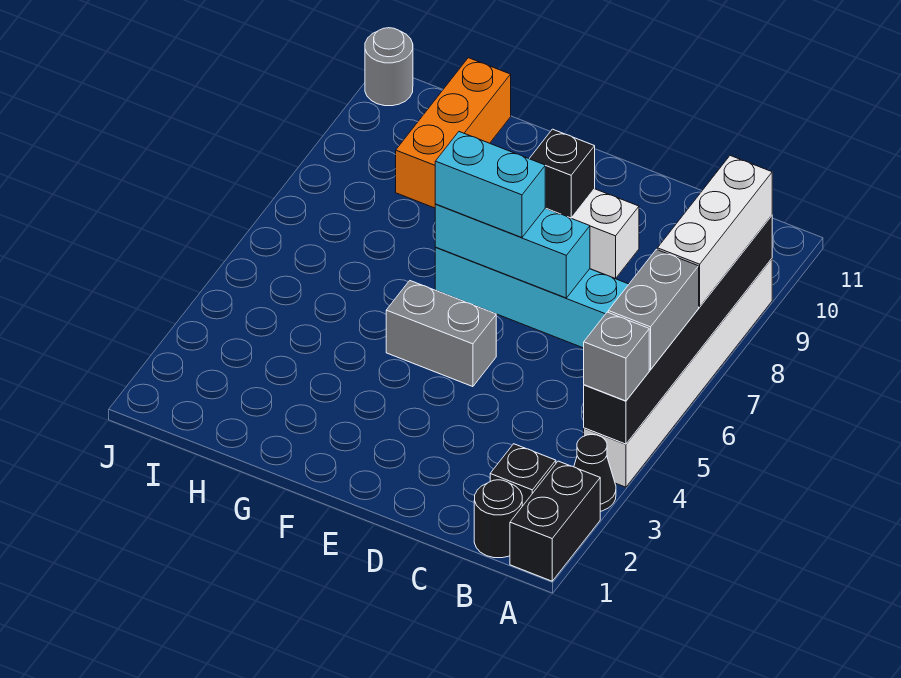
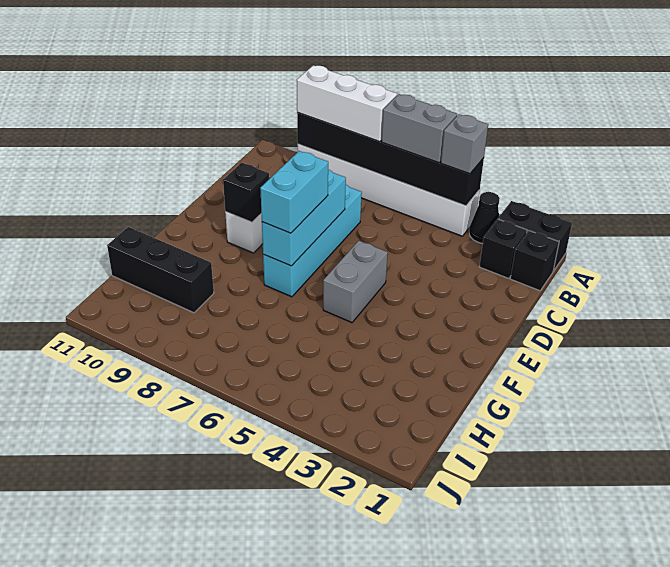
black 1x1 round brick [474,480,522,558] -> black 1x1 brick [510,231,559,291]
orange 1x3 brick [396,58,511,208] -> black 1x3 brick [107,227,214,313]
grey 1x1 round brick [365,28,413,106] -> none

